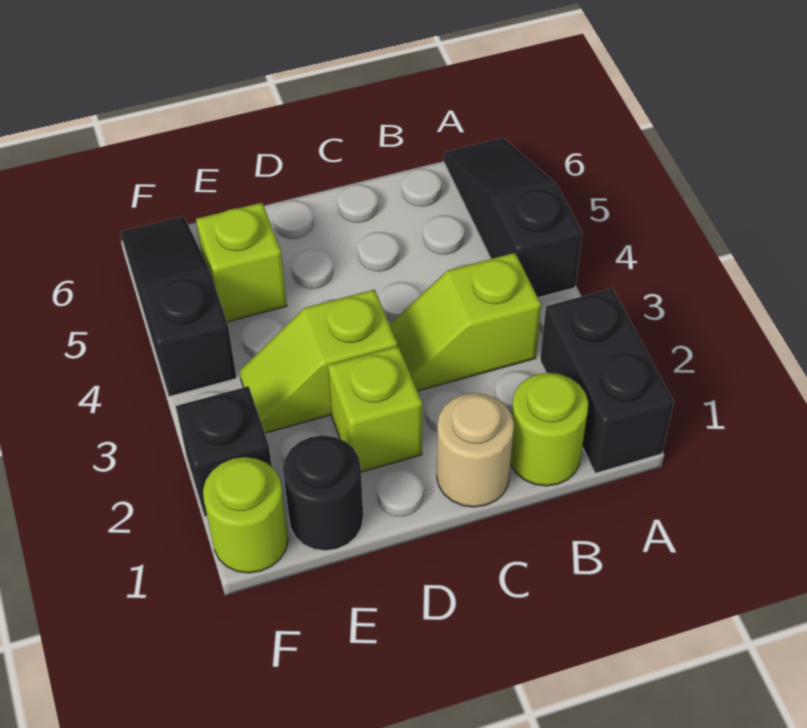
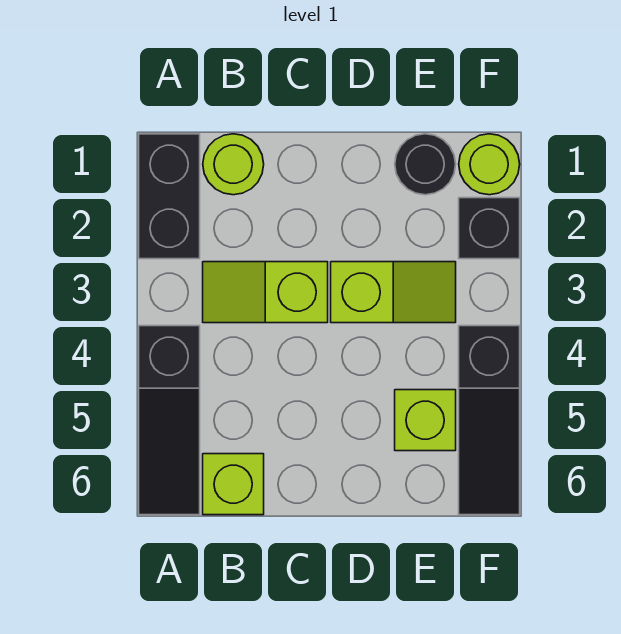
lime 1x2 slope [389,253,541,391] -> lime 1x2 slope turned to [203,262,328,323]
tan 1x1 round brick [437,393,514,507] -> none
lime 1x1 brick [328,346,422,472] -> lime 1x1 brick moved to [203,454,264,515]

